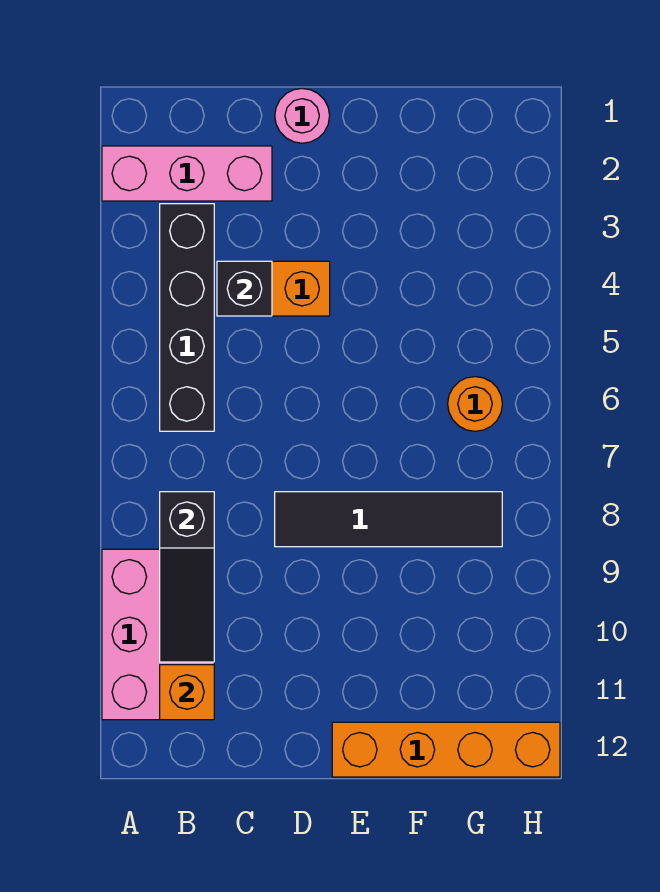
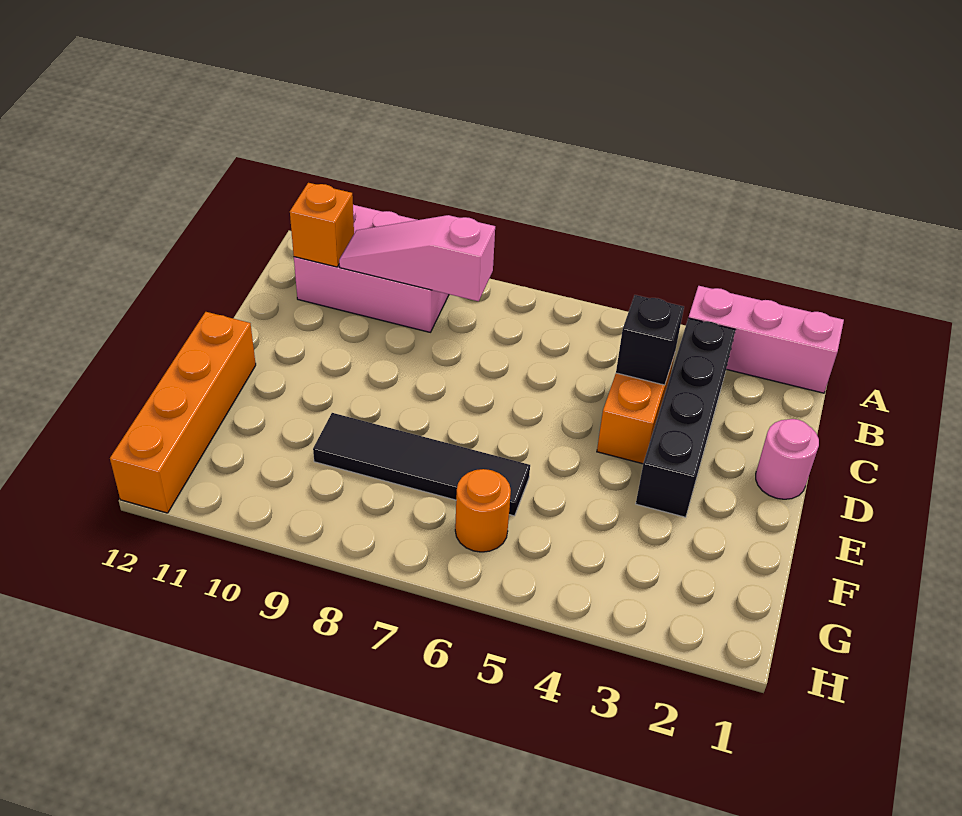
pink 1x3 brick [102,146,272,201] -> pink 1x3 brick turned to [689,286,844,393]
black 1x4 brick [160,204,214,431] -> black 1x4 brick turned to [636,318,735,517]
black 1x3 slope [160,492,214,662] -> pink 1x3 slope [339,215,495,301]
black 1x4 tile [275,492,502,547] -> black 1x4 tile turned to [313,413,530,516]

